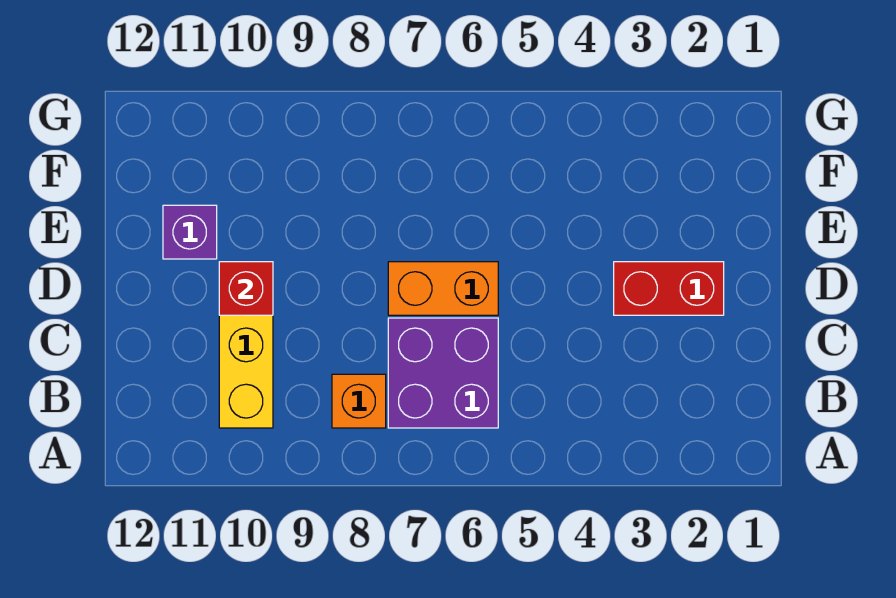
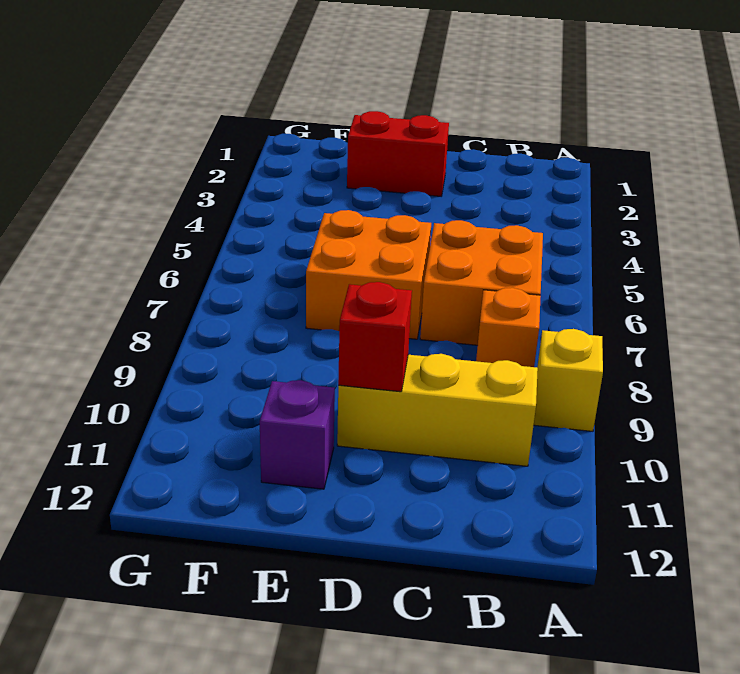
none -> yellow 1x1 brick [534,329,603,431]
purple 2x2 brick [388,318,498,428] -> orange 2x2 brick [420,220,543,345]
red 1x2 brick [614,262,724,315] -> red 1x2 brick turned to [347,111,449,196]
orange 1x2 brick [388,262,498,315] -> orange 2x2 brick [306,210,431,339]

